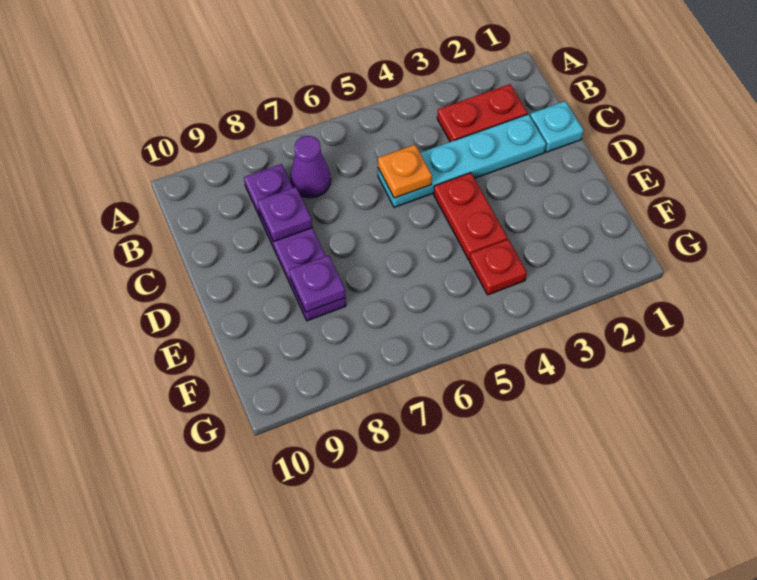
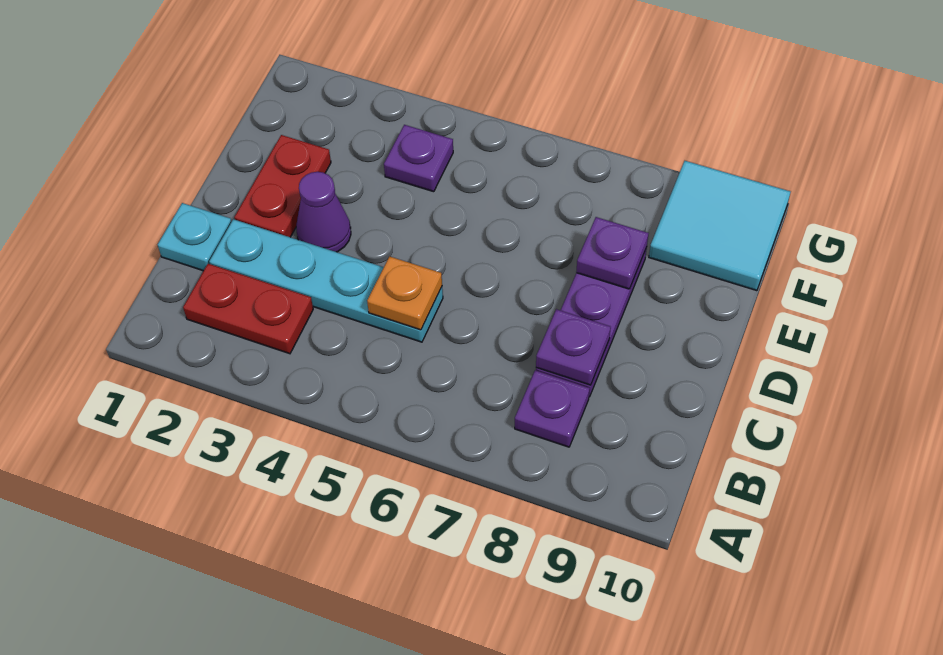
purple 1x1 cone [290,136,331,198] -> purple 1x1 cone moved to [296,172,351,252]
red 1x2 plate [434,173,507,260] -> red 1x2 plate moved to [234,135,331,237]
red 1x1 plate [470,239,527,295] -> purple 1x1 plate [384,125,453,192]
none -> cyan 2x2 tile [649,161,791,291]

